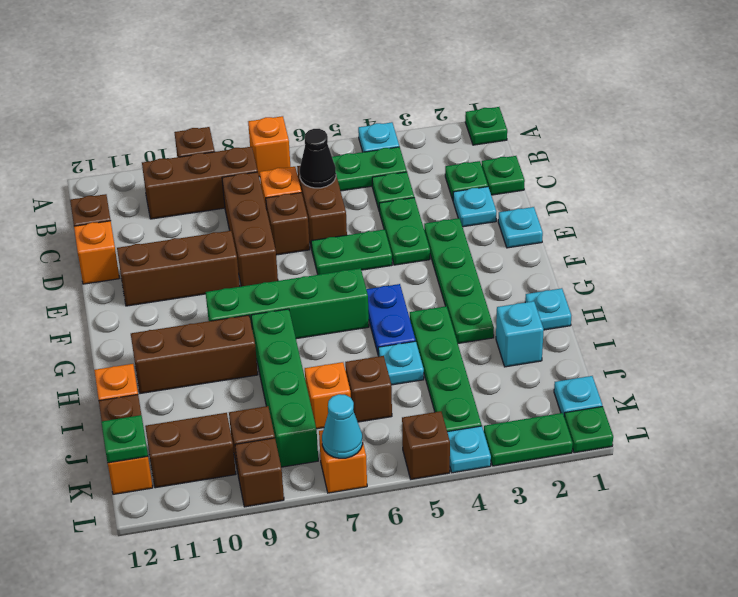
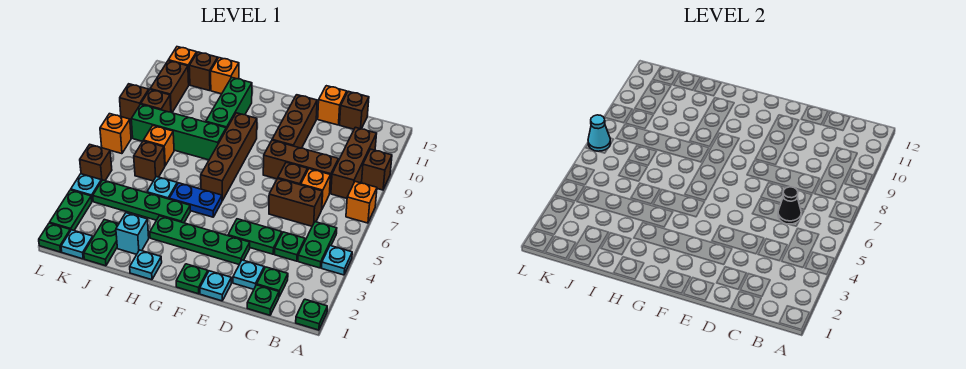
green 1x2 plate [311,229,392,275] -> green 1x2 plate moved to [84,219,119,266]
green 1x4 brick [206,268,369,339] -> brown 1x4 brick [201,113,257,201]
brown 1x3 brick [131,315,258,394] -> green 1x3 brick [206,78,252,129]
green 1x1 plate [101,415,148,463] -> green 1x1 plate moved to [176,264,208,294]

